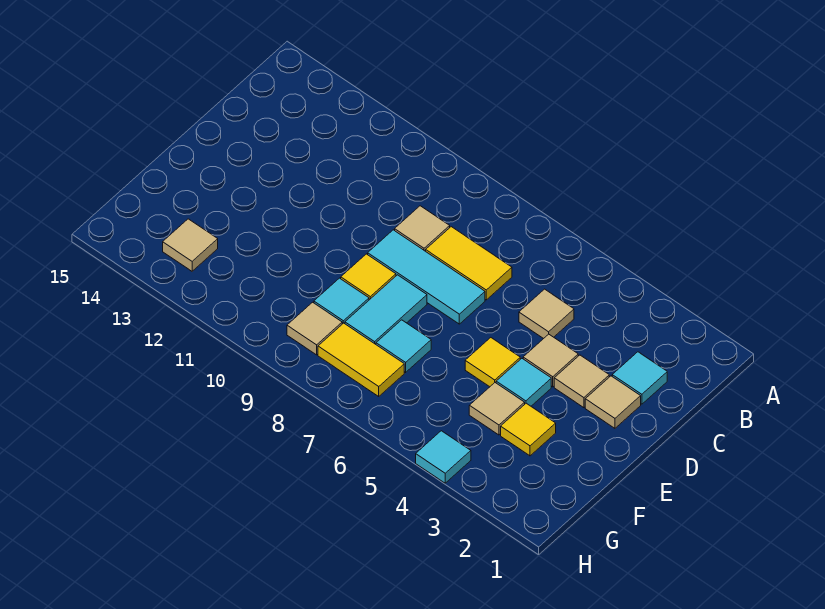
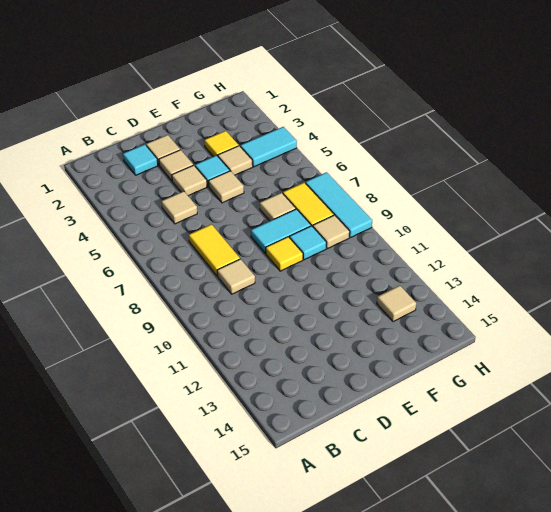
cyan 1x3 tile [368,230,485,324] -> cyan 1x3 tile moved to [305,172,372,238]
yellow 1x1 tile [465,338,520,387] -> tan 1x1 tile [209,171,244,203]
cyan 1x1 tile [376,320,431,372] -> tan 1x1 tile [260,193,296,221]
cyan 1x1 tile [416,431,471,483] -> cyan 1x2 tile [240,127,297,167]

